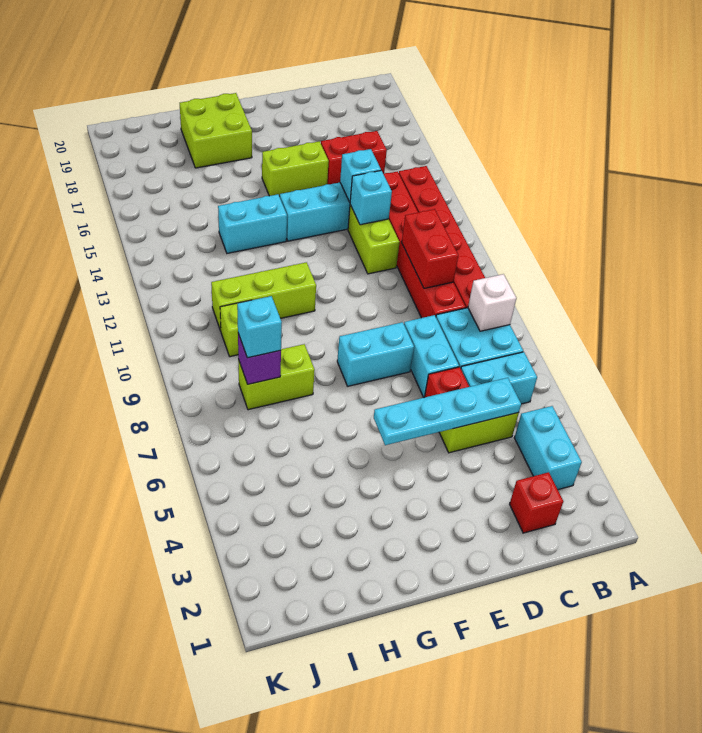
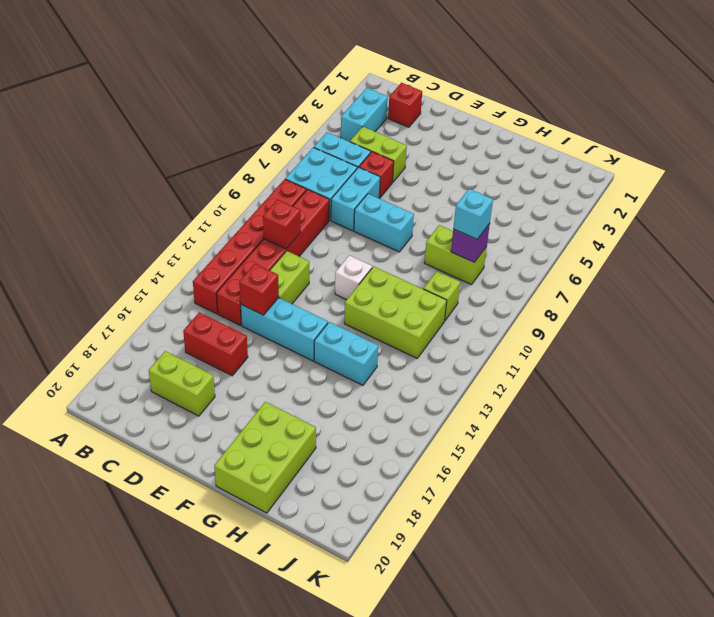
white 1x1 brick [468,274,516,331] -> white 1x1 brick moved to [335,255,372,300]
cyan 1x4 plate [374,378,521,445] -> none
red 1x2 brick [402,209,458,288] -> red 1x1 brick [263,200,300,249]
cyan 1x1 brick [350,171,392,225] -> none
cyan 1x1 brick [340,149,381,202] -> red 1x1 brick [239,264,279,315]
lime 1x2 brick [262,141,329,196] -> lime 1x2 brick moved to [148,351,215,416]
lime 1x3 brick [211,262,316,331] -> lime 2x3 brick [344,266,447,358]
lime 2x2 brick [180,93,252,168] -> lime 2x3 brick [214,402,316,513]

